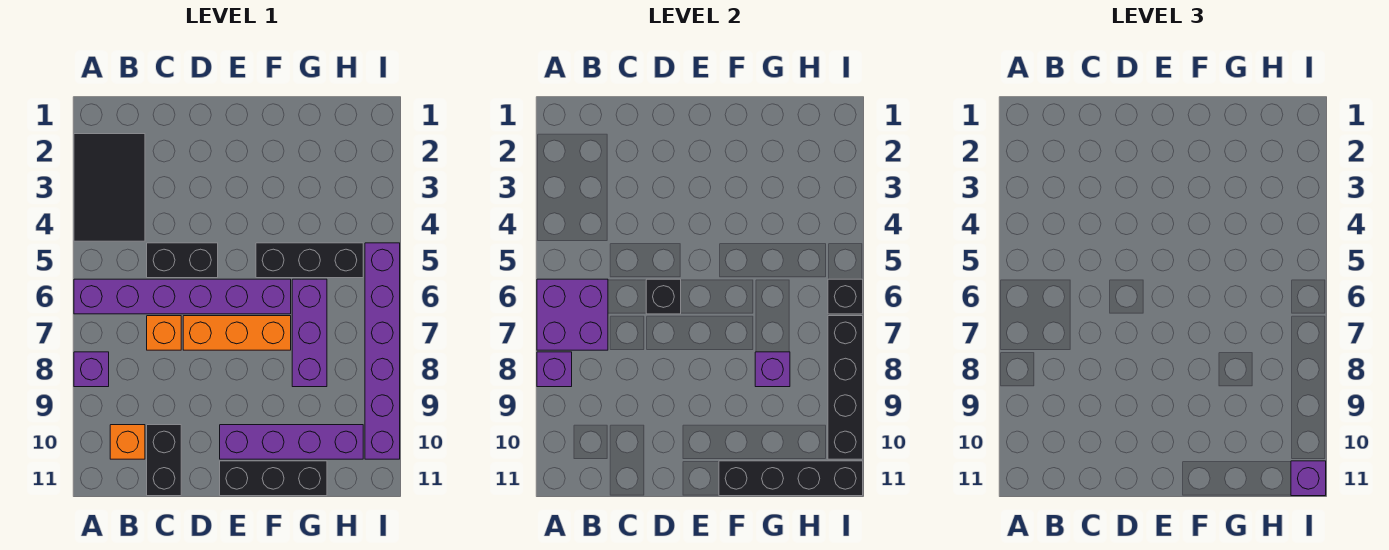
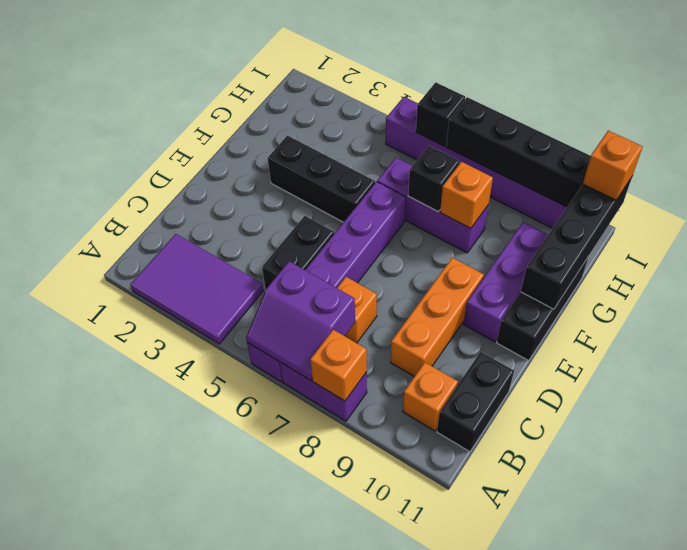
black 2x3 tile [74,134,145,241] -> purple 2x3 tile [130,234,263,344]
purple 2x2 brick [537,279,608,350] -> purple 2x2 slope [246,261,355,380]
purple 1x1 brick [74,352,109,387] -> purple 1x2 brick [279,362,367,421]
purple 1x1 brick [537,352,572,387] -> orange 1x1 brick [310,330,367,401]
black 1x2 brick [147,425,181,496] -> black 1x2 brick turned to [437,352,514,452]
black 1x1 brick [646,279,681,314] -> black 1x1 brick moved to [408,146,460,212]
orange 1x3 brick [183,316,291,350] -> orange 1x3 brick moved to [391,258,484,376]
purple 1x4 brick [220,425,363,459] -> purple 1x3 brick [463,222,548,342]
black 1x3 brick [256,243,363,278] -> black 1x3 brick turned to [268,136,375,222]
purple 1x1 brick [755,352,790,387] -> orange 1x1 brick [440,162,493,229]
purple 1x1 brick [1291,461,1326,496] -> orange 1x1 brick [583,131,643,200]

